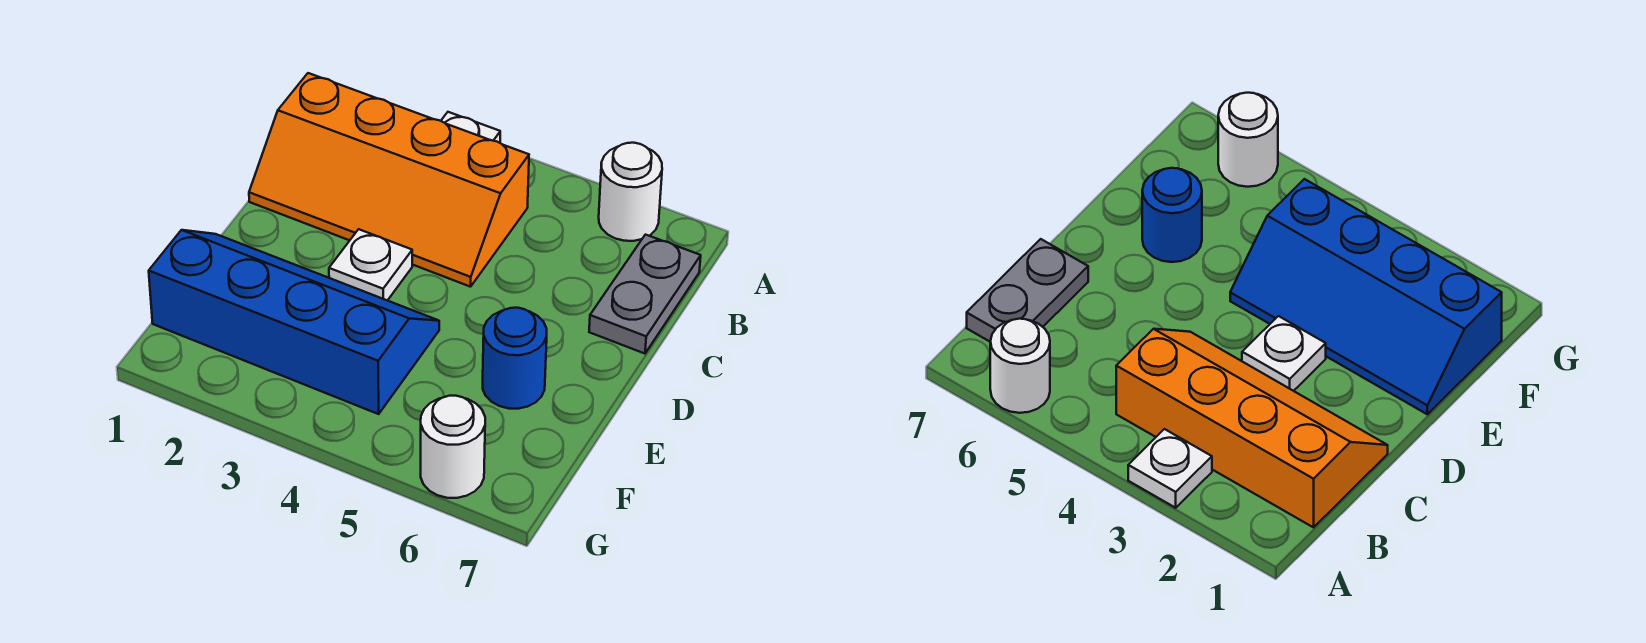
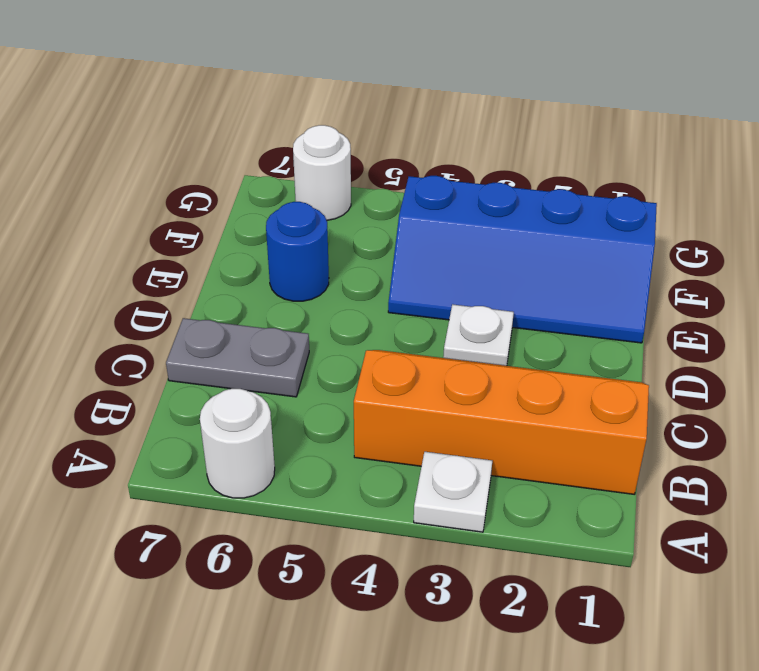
grey 1x2 plate [589,235,701,354] -> grey 1x2 plate turned to [166,318,309,397]

